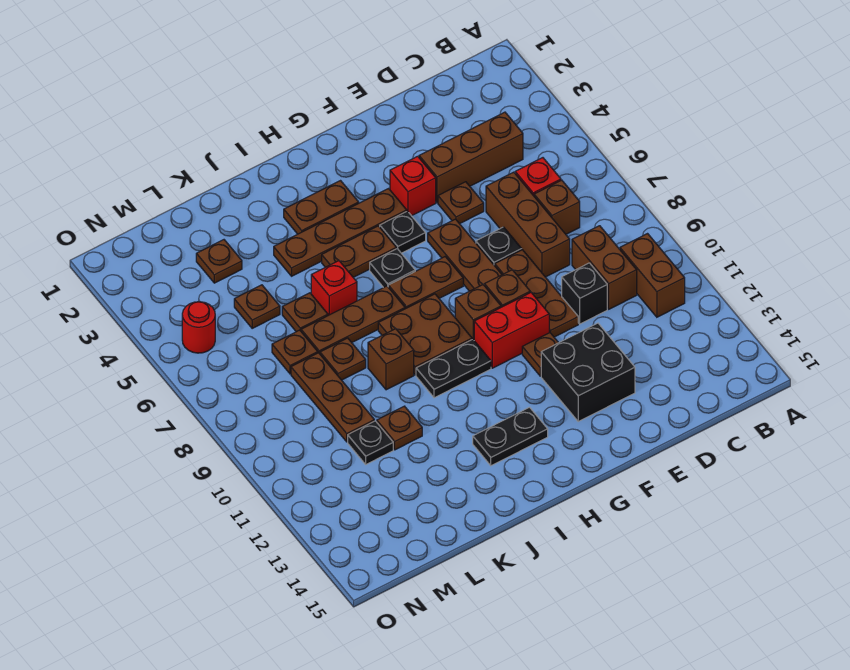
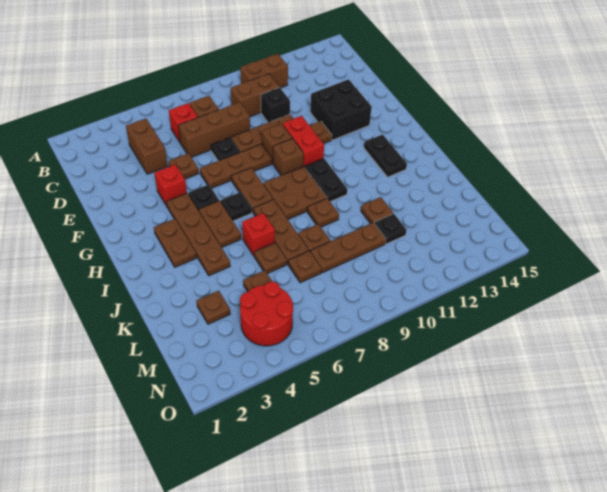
brown 1x3 brick [419,112,523,203] -> brown 1x2 brick [126,119,168,174]
brown 1x1 brick [368,329,414,390] -> brown 1x1 plate [307,198,339,227]
red 1x1 round brick [182,302,215,353] -> red 2x2 round brick [240,282,293,346]

